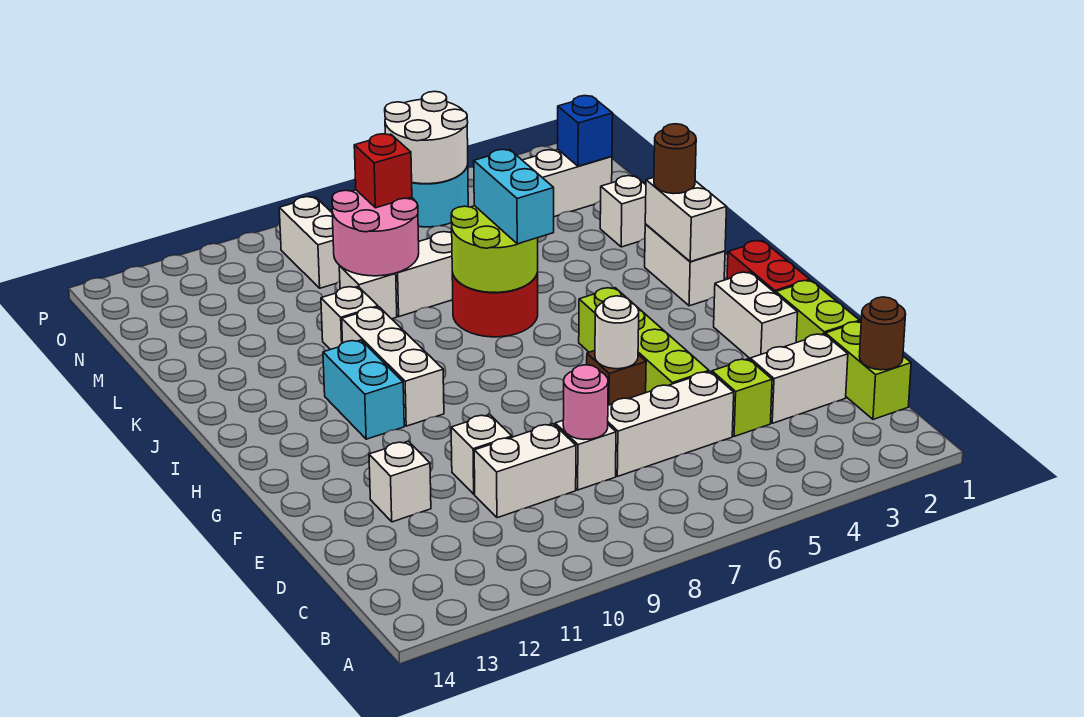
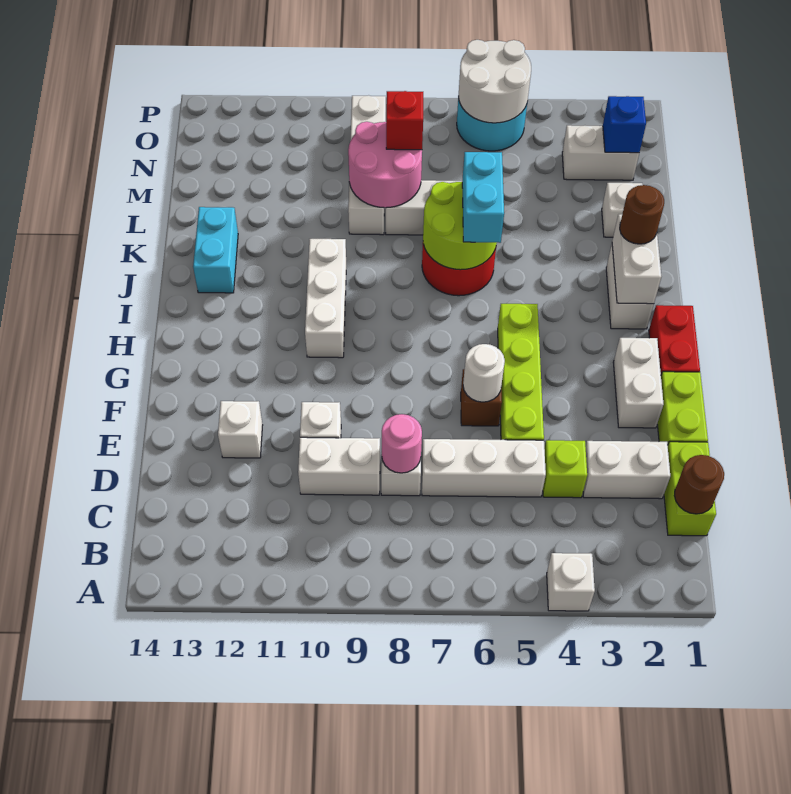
cyan 1x2 brick [323,340,404,439] -> cyan 1x2 brick moved to [193,207,238,293]
white 1x1 brick [321,287,378,350] -> white 1x1 brick moved to [547,553,595,611]

